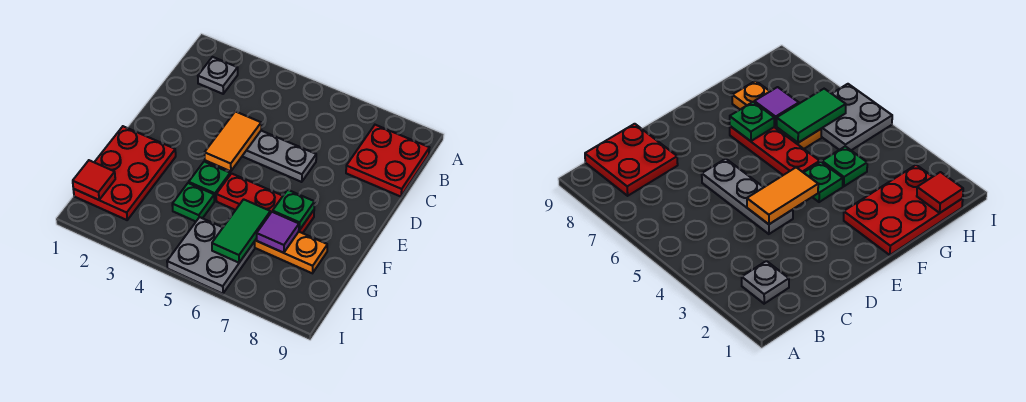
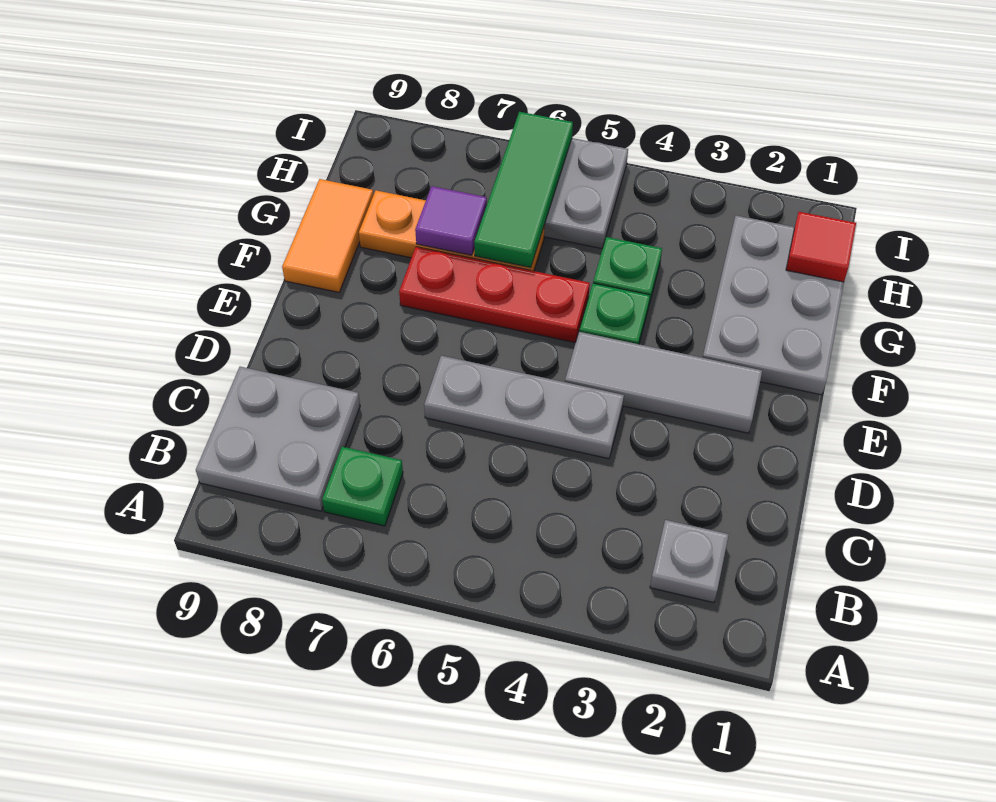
red 2x2 plate [346,125,429,197] -> grey 2x2 plate [196,367,360,511]
orange 1x2 tile [204,111,261,171] -> orange 1x2 tile moved to [282,179,373,292]
none -> grey 1x3 tile [565,332,762,433]
red 2x3 plate [73,126,176,220] -> grey 2x3 plate [703,216,844,395]
green 1x1 plate [273,190,314,230] -> green 1x1 plate moved to [322,447,403,526]
green 1x2 tile [212,199,270,263] -> green 1x3 tile [474,112,573,268]

